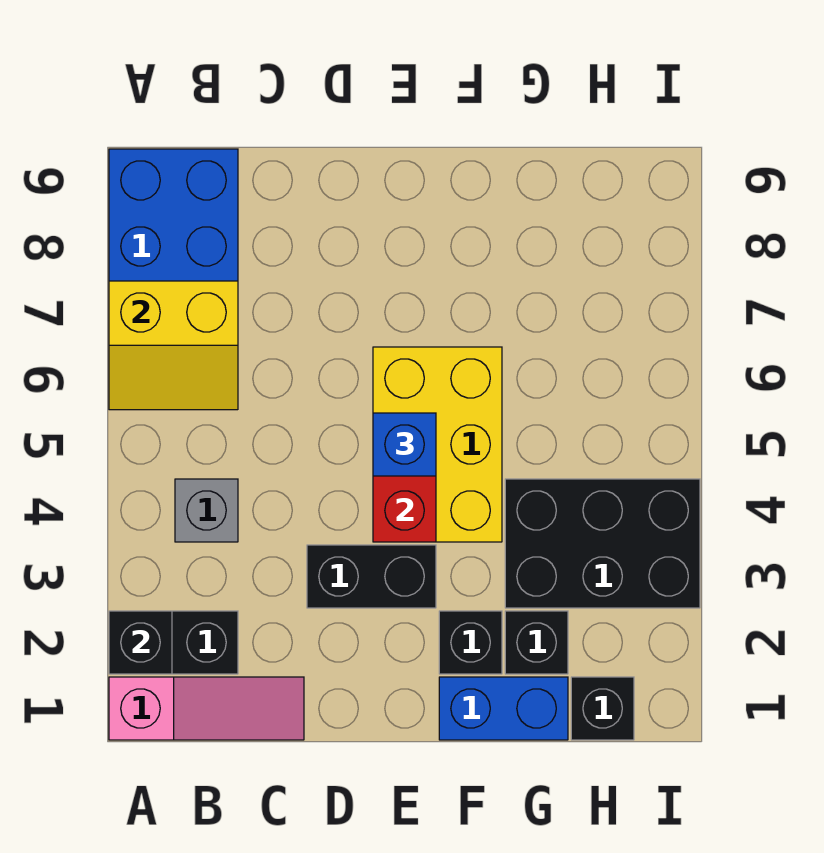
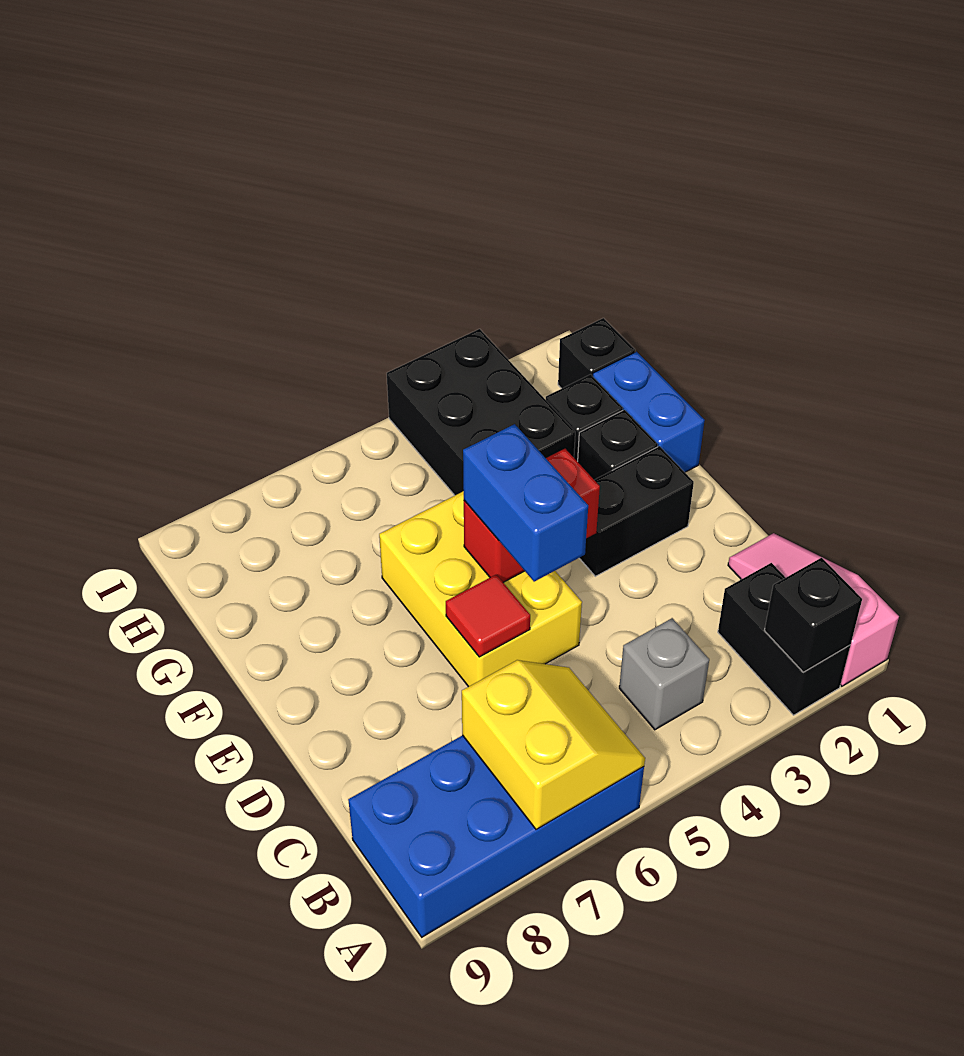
black 1x2 brick [307,545,436,608] -> black 1x2 brick turned to [579,446,694,576]
none -> red 1x1 tile [446,575,530,657]
yellow 2x3 brick [373,347,502,542] -> yellow 2x3 brick turned to [379,491,582,687]
blue 1x1 brick [373,413,436,476] -> blue 1x2 brick [463,424,588,582]

